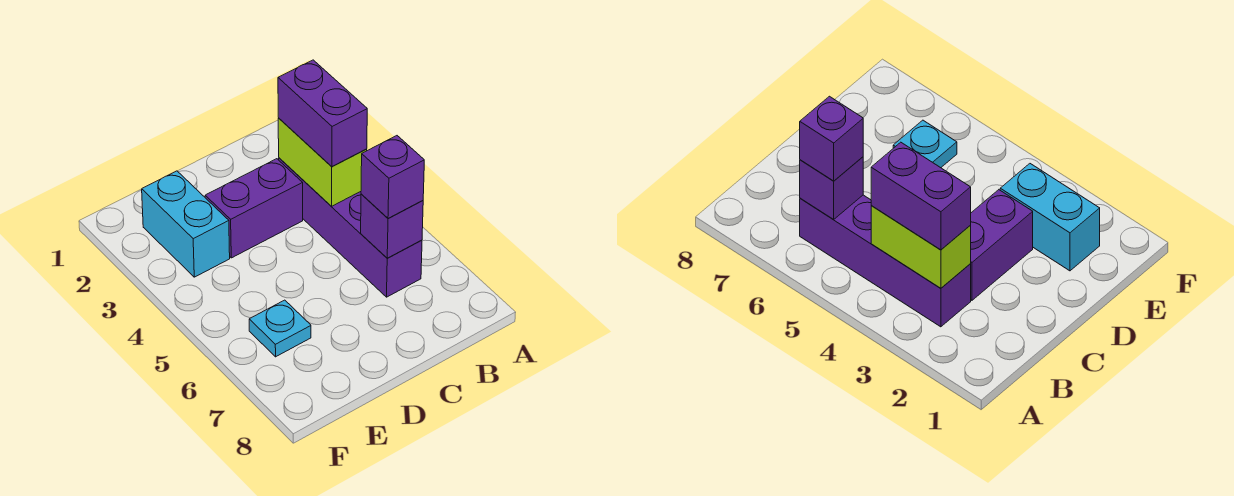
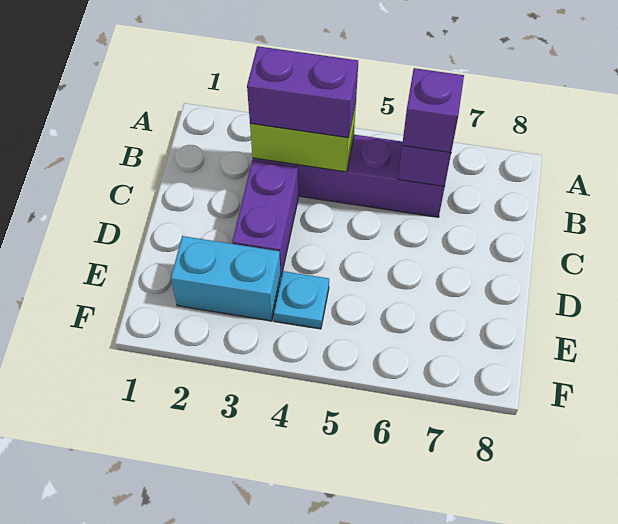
cyan 1x1 plate [249,300,311,357] -> cyan 1x1 plate moved to [274,271,329,329]

